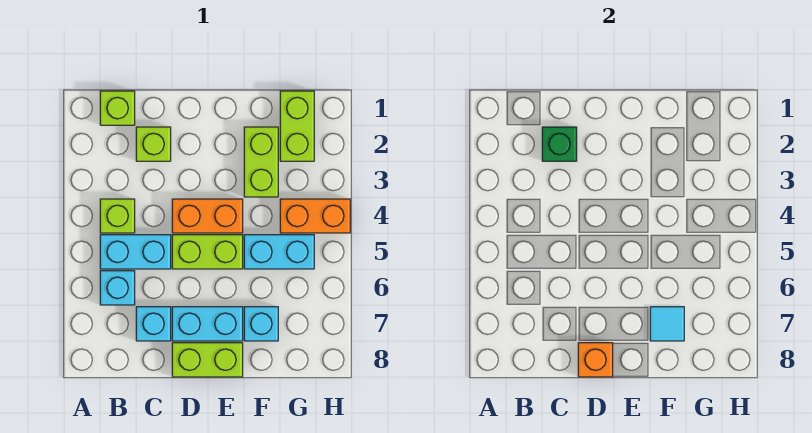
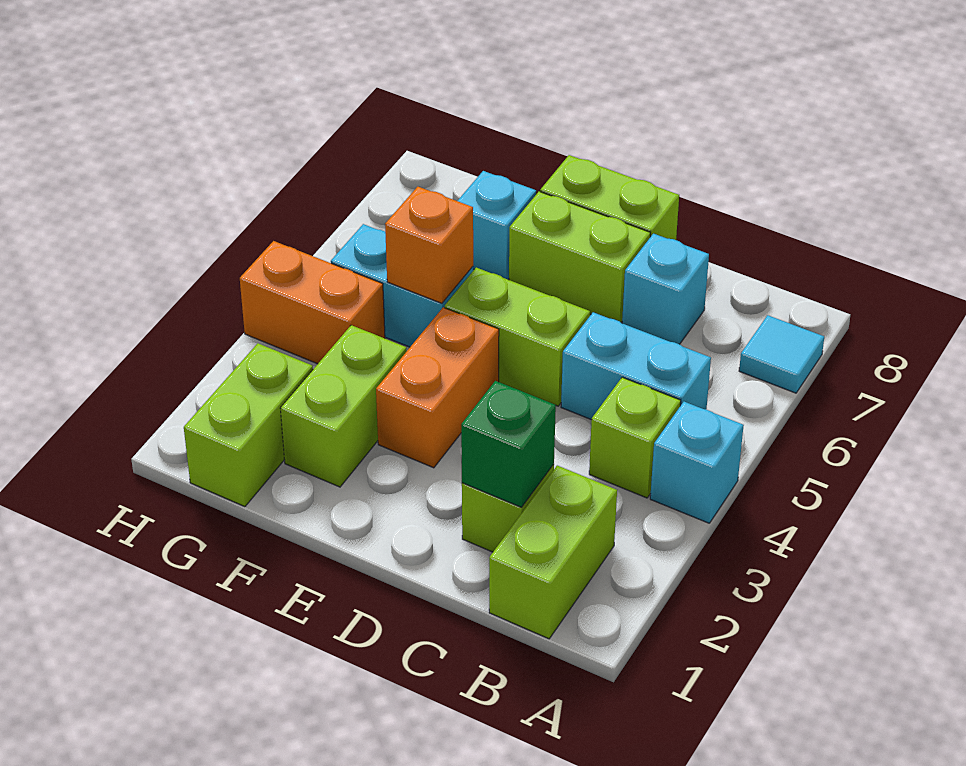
lime 1x1 brick [100,91,135,125] -> lime 1x2 brick [489,466,617,639]
cyan 1x1 brick [100,271,135,305] -> cyan 1x1 brick moved to [650,402,744,523]
orange 1x2 brick [172,199,243,233] -> orange 1x2 brick turned to [376,307,499,468]
cyan 1x2 brick [172,307,243,341] -> lime 1x2 brick [509,192,650,322]
orange 1x1 brick [578,343,613,377] -> orange 1x1 brick moved to [385,187,473,303]
cyan 1x1 tile [650,307,684,341] -> cyan 1x1 tile moved to [739,315,824,393]

